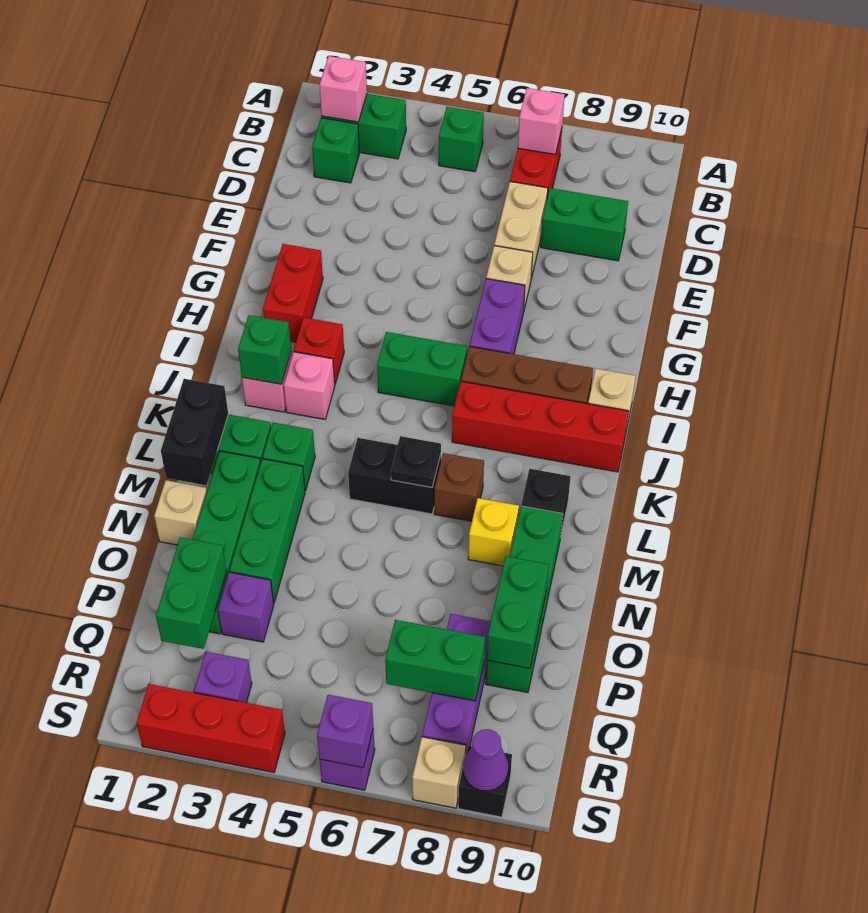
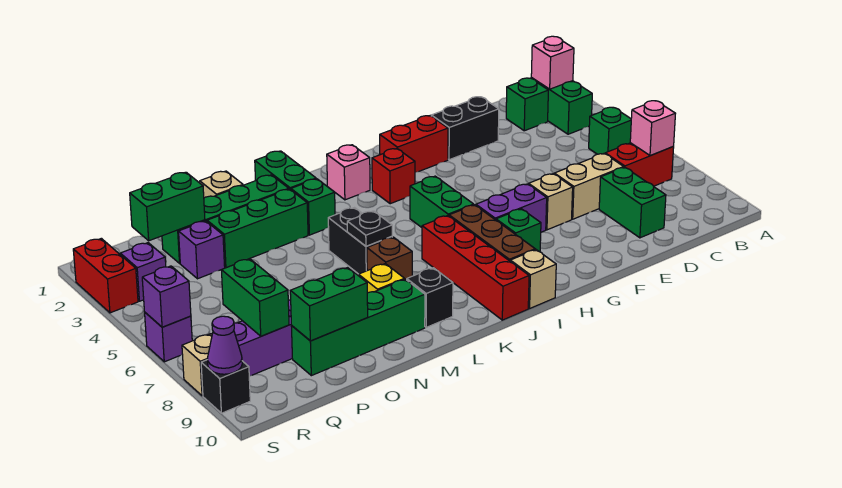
green 1x1 brick [238,315,291,384] -> green 1x1 brick moved to [496,209,541,252]
pink 1x1 brick [284,352,335,419] -> none
black 1x2 brick [161,379,228,485] -> black 1x2 brick moved to [431,97,499,160]
red 1x3 brick [137,684,285,772] -> red 1x2 brick [73,238,138,313]

